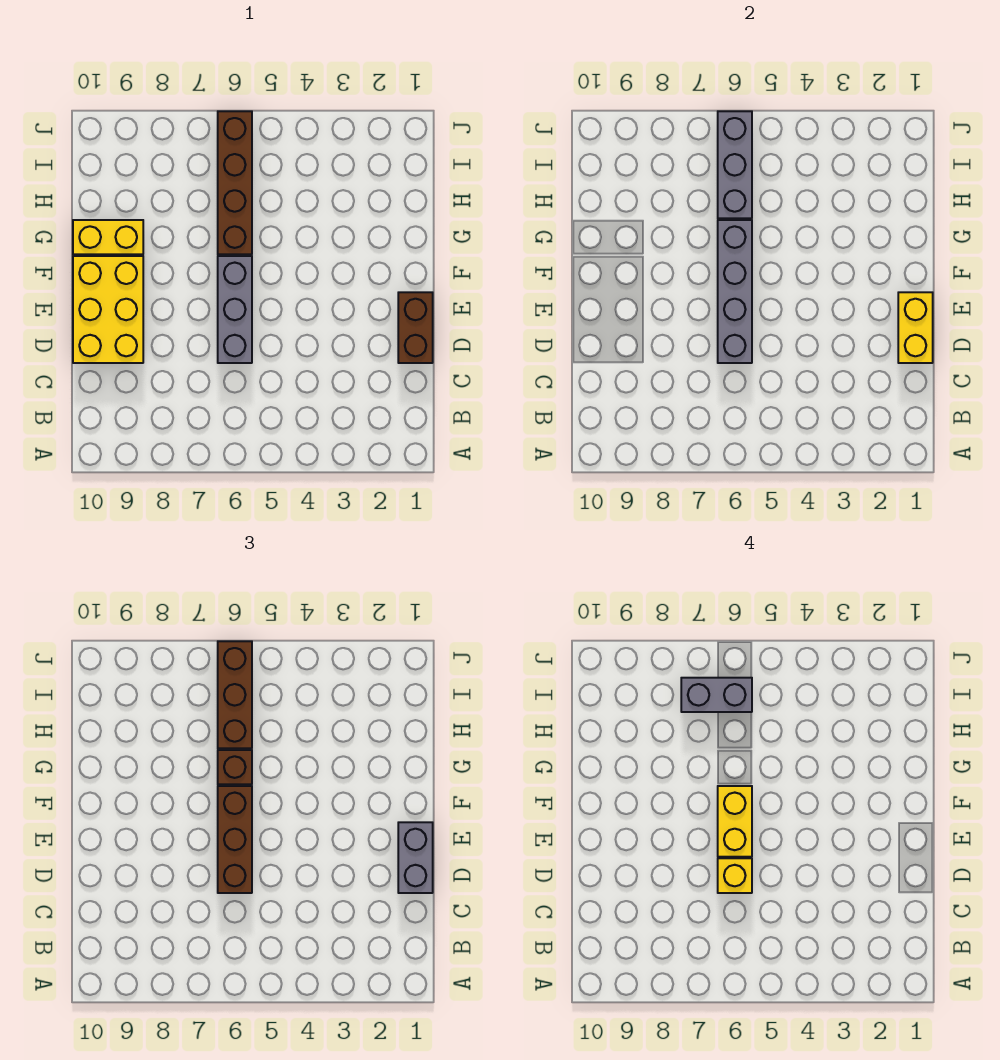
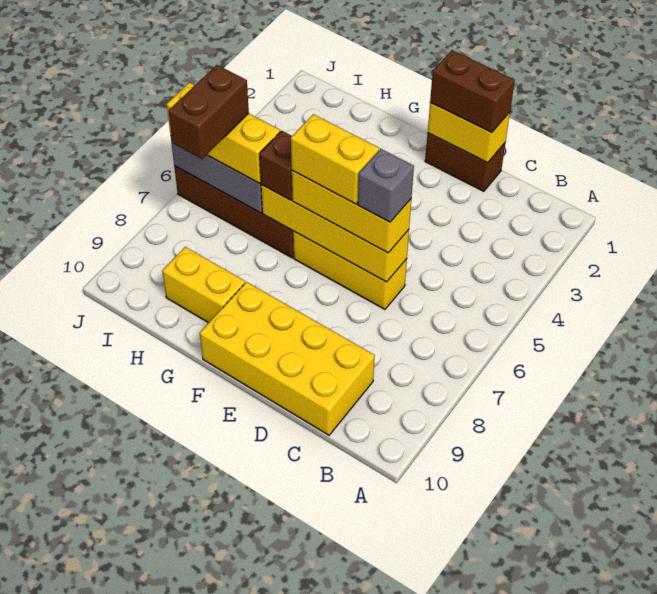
grey 1x2 brick [398,822,433,893] -> brown 1x2 brick [430,50,515,133]
grey 1x3 brick [218,256,252,363] -> yellow 1x3 brick [293,231,407,309]
grey 1x4 brick [718,220,752,363] -> yellow 1x4 brick [261,185,409,282]
brown 1x3 brick [218,786,252,893] -> yellow 1x3 brick [292,171,411,253]
yellow 1x1 brick [718,858,752,893] -> grey 1x1 brick [358,149,414,222]
yellow 2x3 brick [73,256,143,363] -> yellow 2x4 brick [200,282,375,435]
yellow 1x2 brick [73,220,143,254] -> yellow 1x2 brick turned to [162,247,245,323]
brown 1x3 brick [218,641,252,748] -> yellow 1x3 brick [167,82,280,183]
grey 1x2 brick [681,678,752,712] -> brown 1x2 brick [169,65,249,159]

